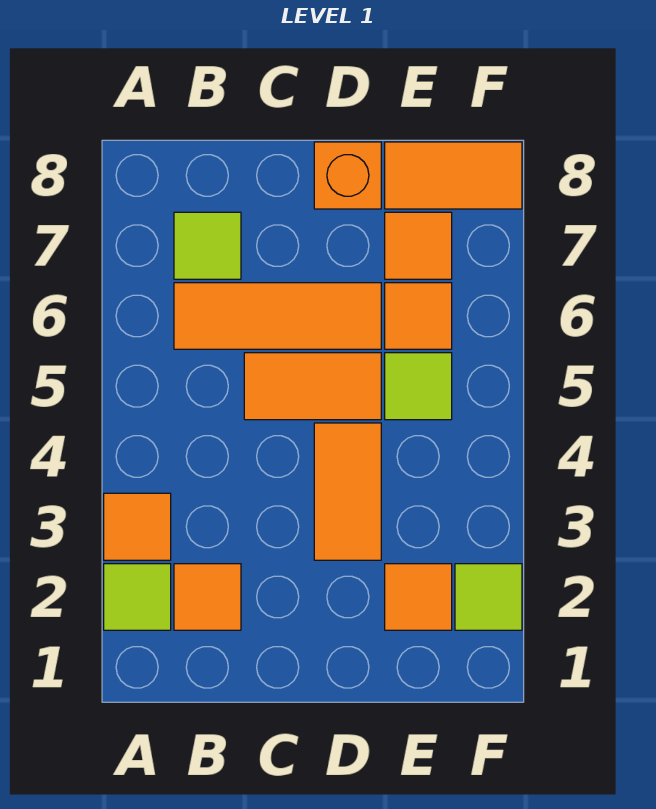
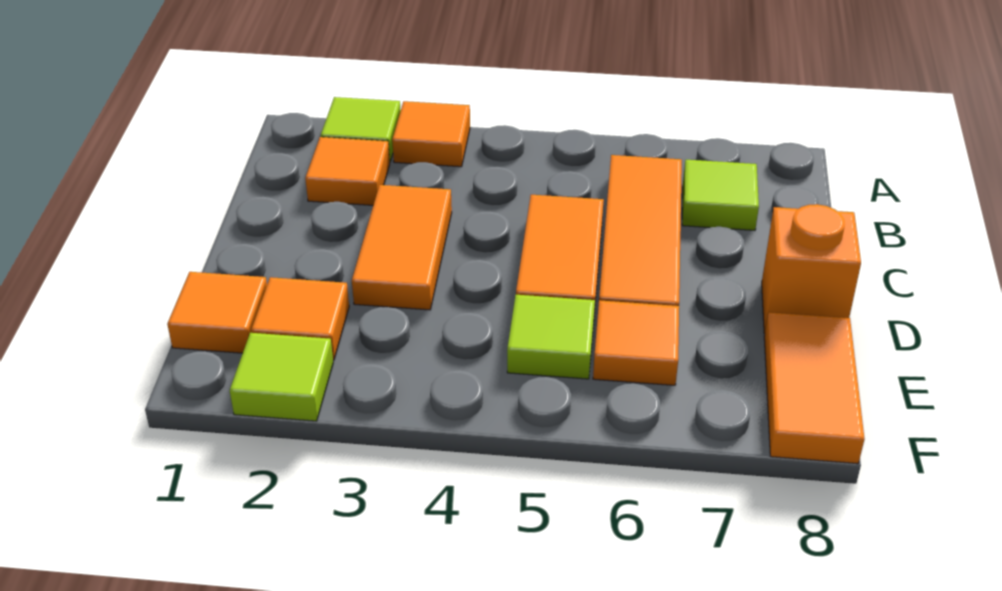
orange 1x2 tile [314,423,381,560] -> orange 1x2 tile turned to [352,185,452,310]
orange 1x1 tile [385,212,452,279] -> orange 1x1 tile moved to [167,272,267,353]

